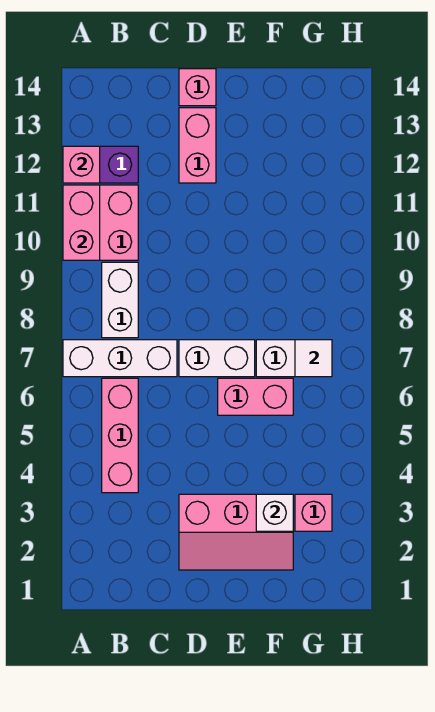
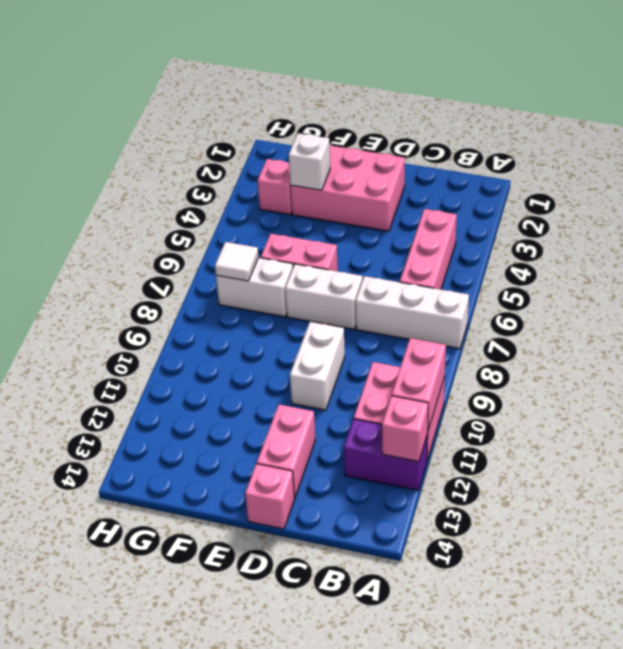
white 1x2 brick [102,262,138,338] -> white 1x2 brick moved to [290,322,345,410]
pink 2x3 slope [179,494,293,570] -> pink 2x3 brick [290,146,405,231]

